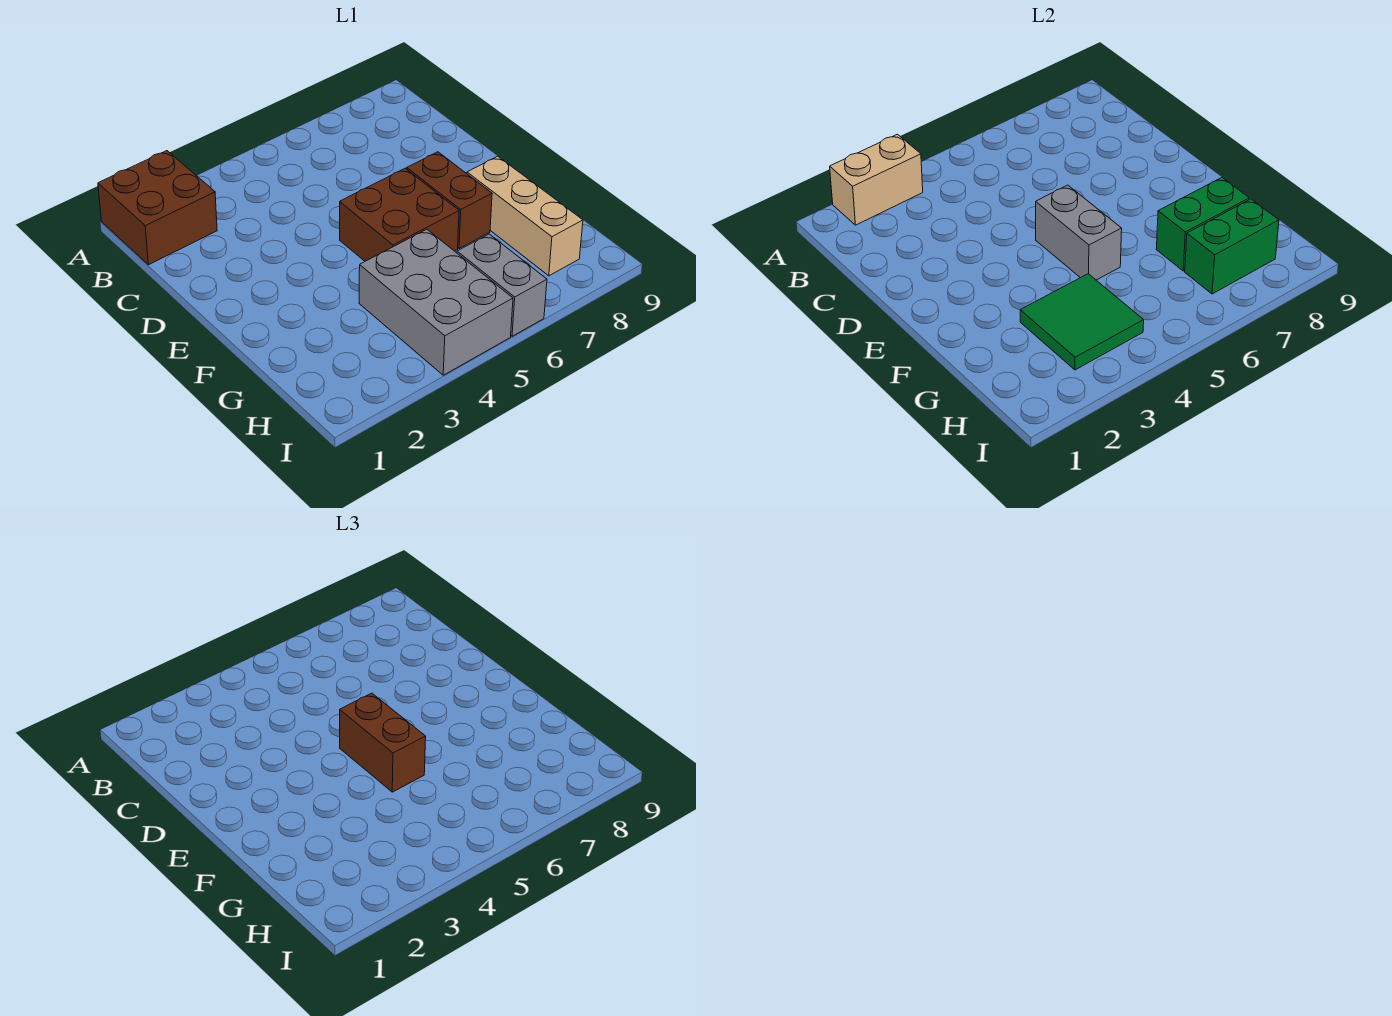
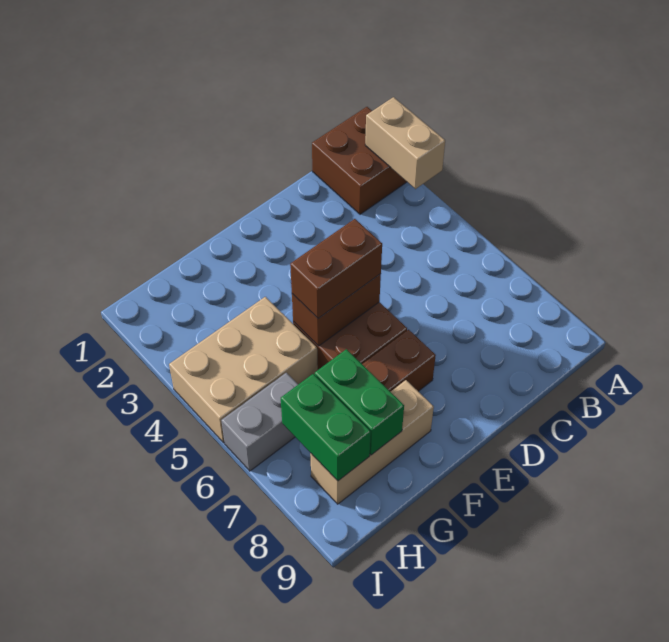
grey 1x2 brick [1036,185,1122,280] -> brown 1x2 brick [292,274,381,346]
green 2x2 tile [1020,274,1144,370] -> none
grey 2x3 brick [359,229,513,375] -> tan 2x3 brick [169,297,318,443]

